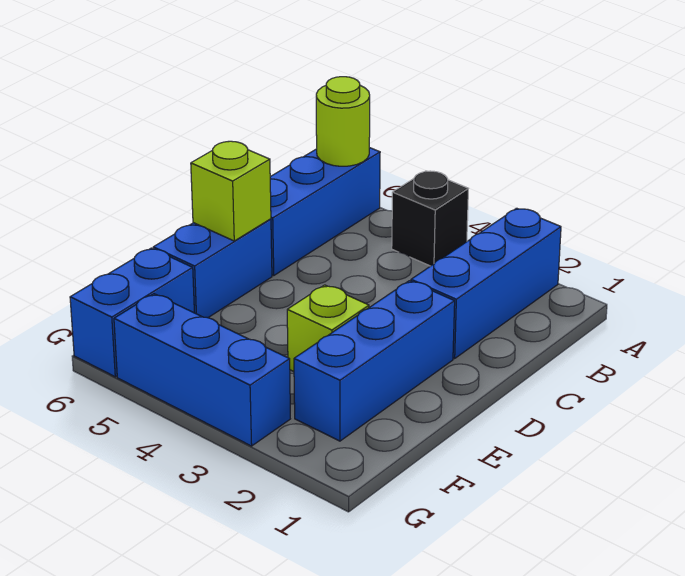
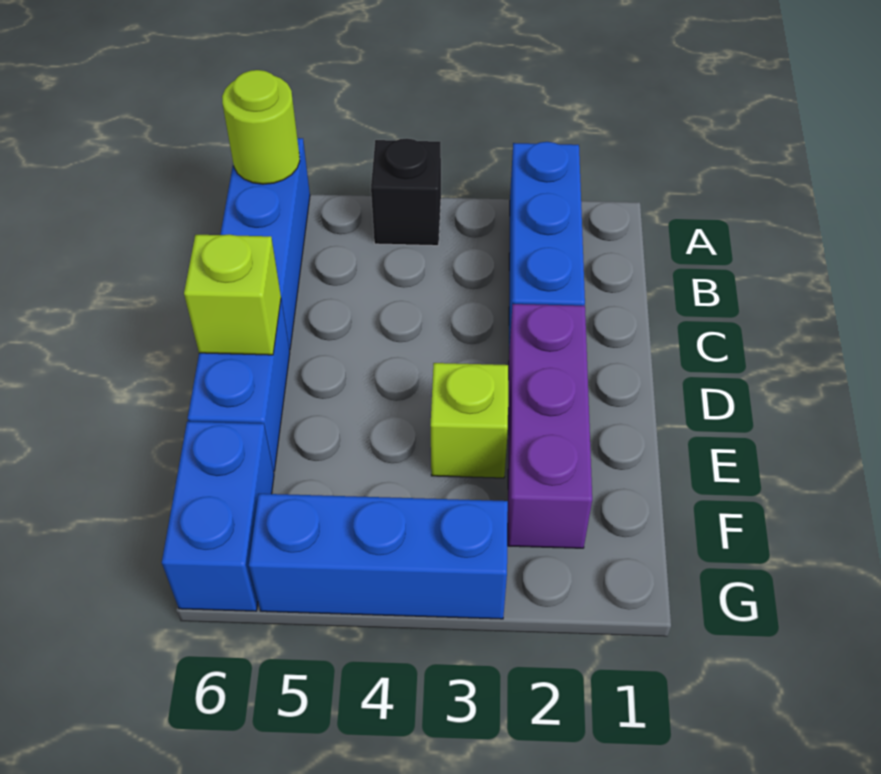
blue 1x3 brick [294,281,455,441] -> purple 1x3 brick [508,304,592,548]

